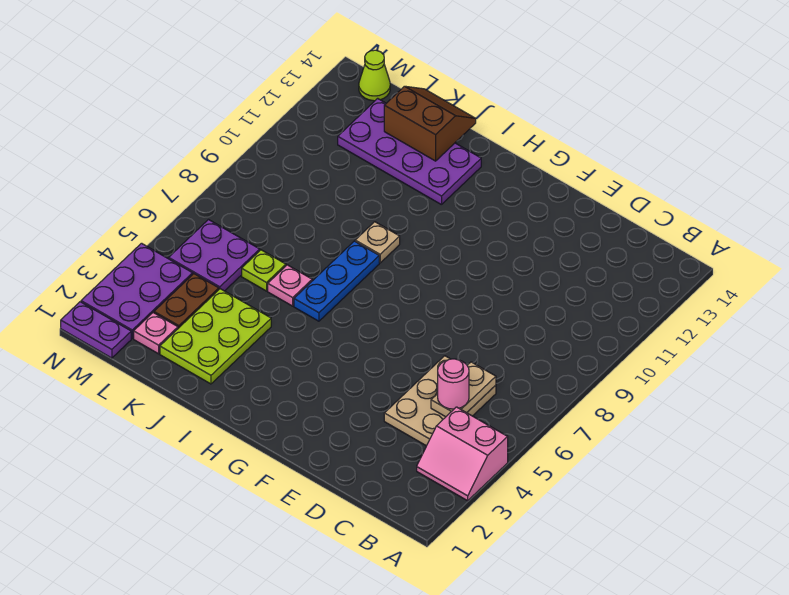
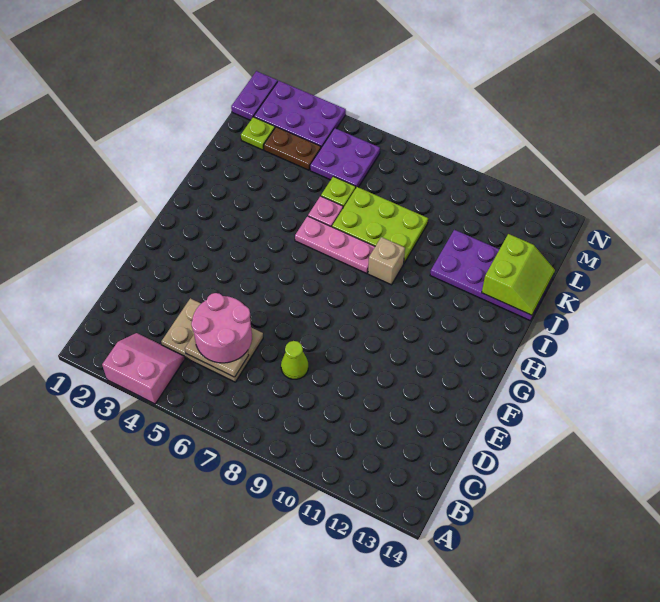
pink 2x2 slope [417,407,508,501] -> pink 2x2 slope turned to [102,333,185,404]
pink 1x1 round brick [438,359,469,409] -> pink 2x2 round brick [191,293,252,363]
blue 1x3 plate [294,241,379,321] -> pink 1x3 plate [295,216,375,274]
tan 1x1 plate [355,222,400,263] -> tan 1x1 brick [368,237,405,285]
purple 2x4 plate [338,98,481,205] -> purple 2x4 plate turned to [430,230,554,321]
lime 2x3 plate [160,289,271,384] -> lime 2x3 plate moved to [332,187,428,263]
brown 2x2 slope [384,86,476,161] -> lime 2x2 slope [482,234,555,315]
pink 1x1 plate [134,313,178,354] -> lime 1x1 plate [241,117,275,150]
lime 1x1 cone [359,50,390,101] -> lime 1x1 cone moved to [281,341,308,379]

